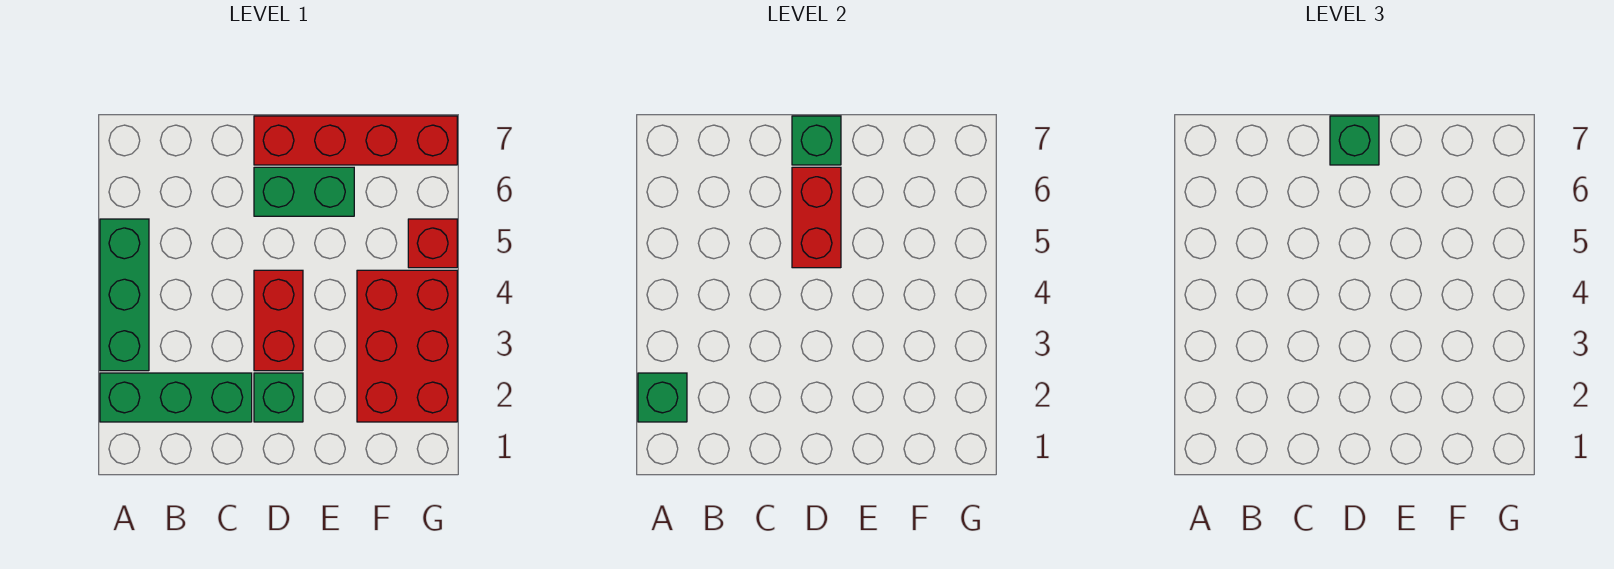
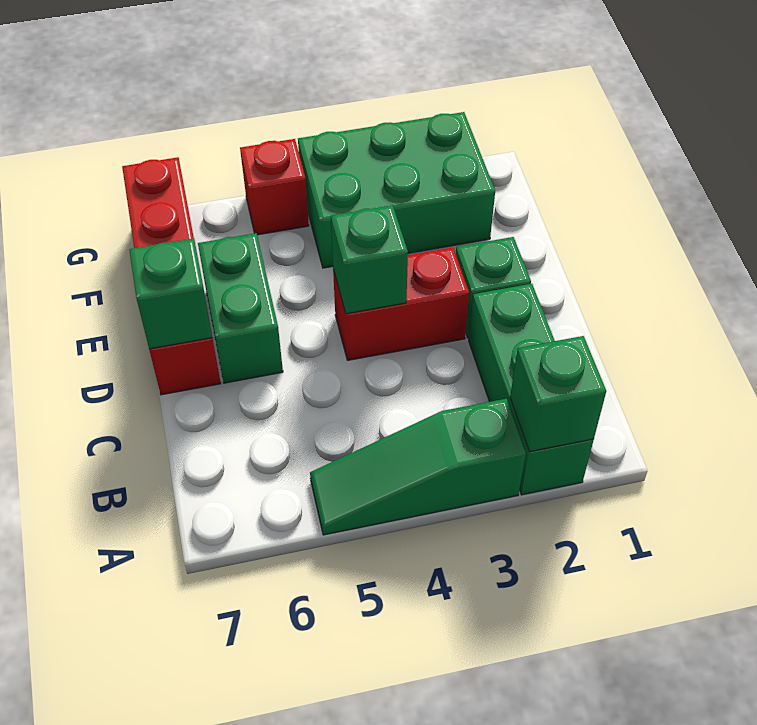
green 1x3 brick [100,219,149,371] -> green 1x3 slope [310,399,526,535]
red 1x2 brick [792,167,841,268] -> none
green 1x1 brick [1330,116,1379,165] -> green 1x1 brick moved to [331,205,408,314]
red 2x3 brick [357,270,457,422] -> green 2x3 brick [298,112,495,268]

